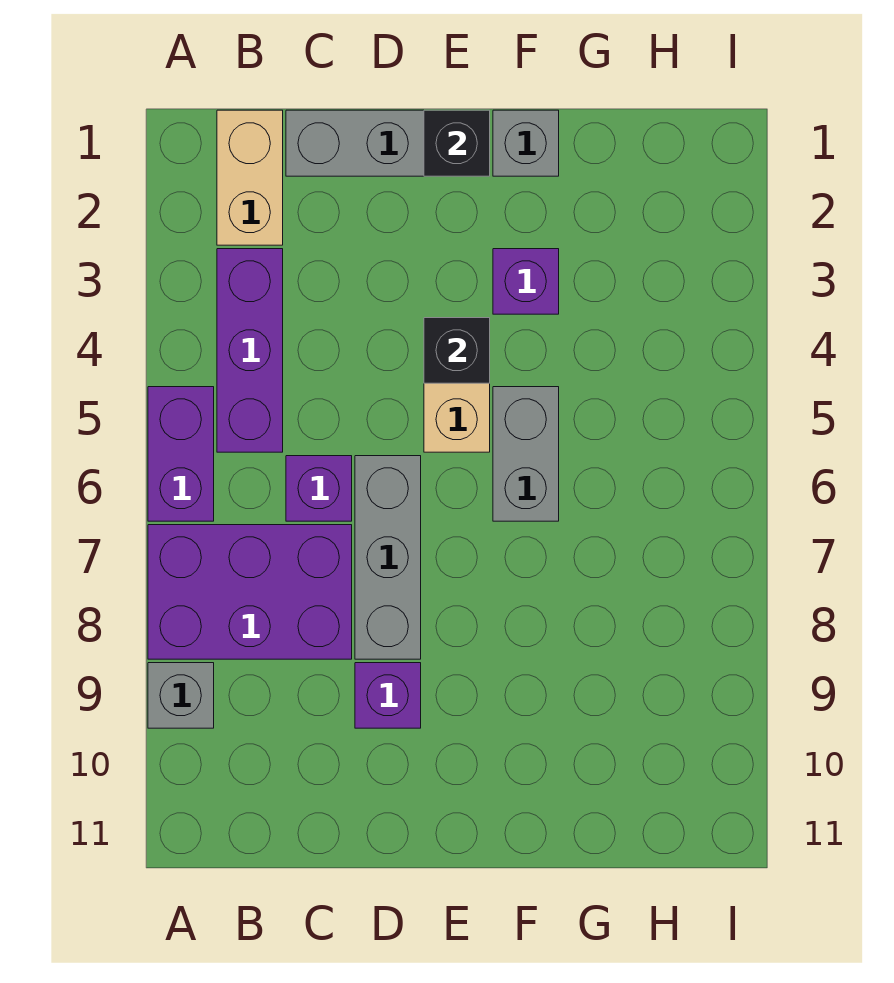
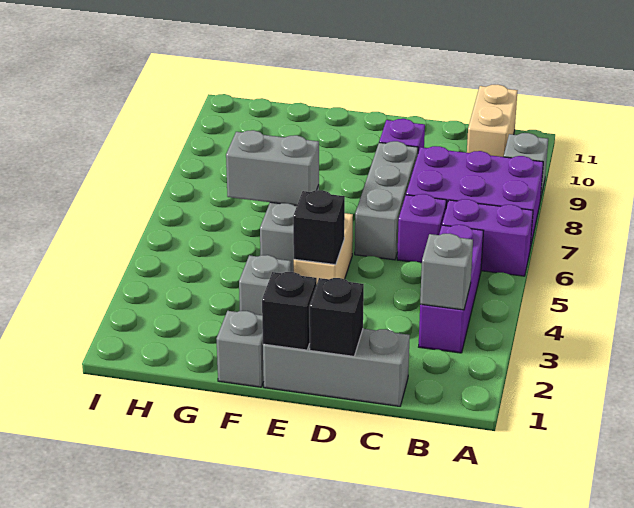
purple 1x2 brick [148,387,214,521] -> purple 1x2 brick turned to [442,199,533,276]
tan 1x2 brick [217,110,283,245] -> tan 1x2 brick moved to [467,84,518,157]
none -> grey 1x1 brick [420,234,473,310]
none -> black 1x1 brick [309,278,364,356]
purple 1x1 brick [493,249,559,314] -> grey 1x1 brick [239,255,291,315]
none -> grey 1x2 brick [226,130,319,206]

